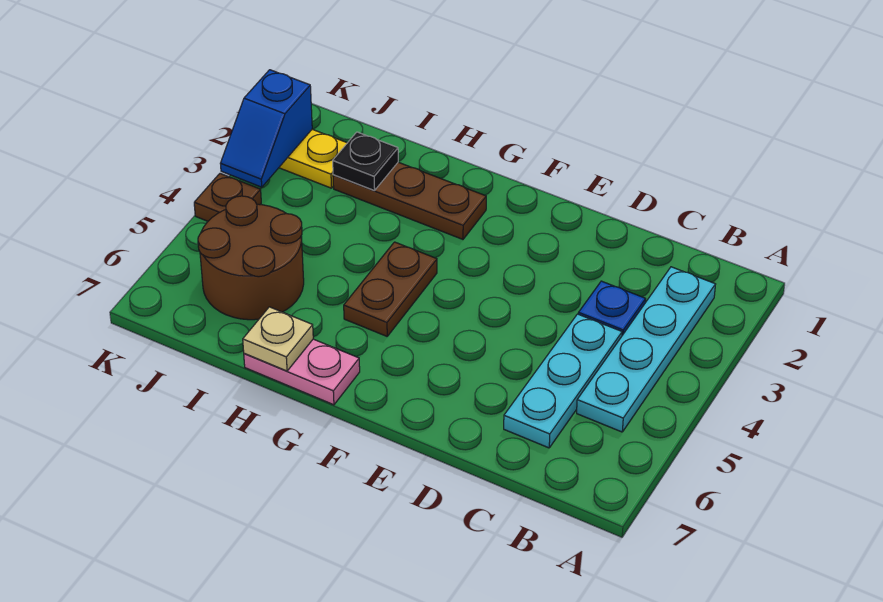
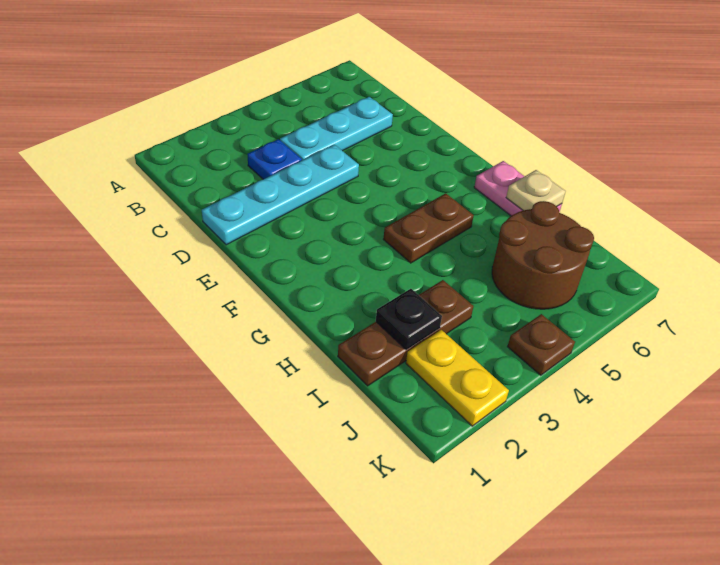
cyan 1x4 plate [577,267,716,432] -> cyan 1x4 plate moved to [202,145,359,245]
brown 1x3 plate [333,162,486,239] -> brown 1x3 plate turned to [338,280,473,386]
blue 1x2 slope [220,70,312,187] -> none

